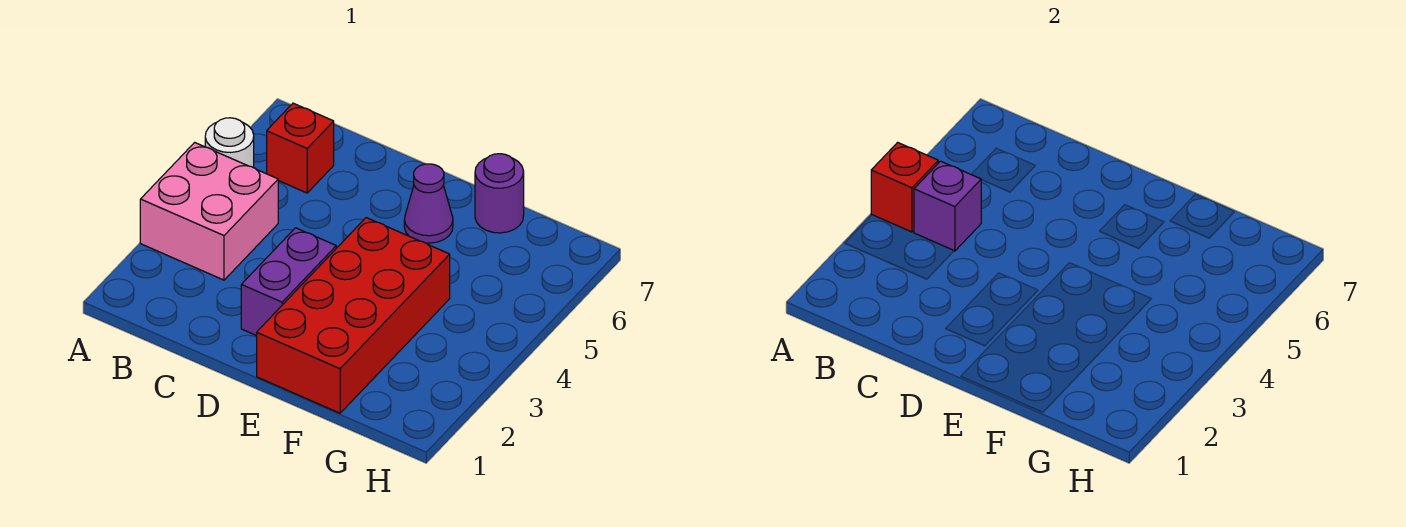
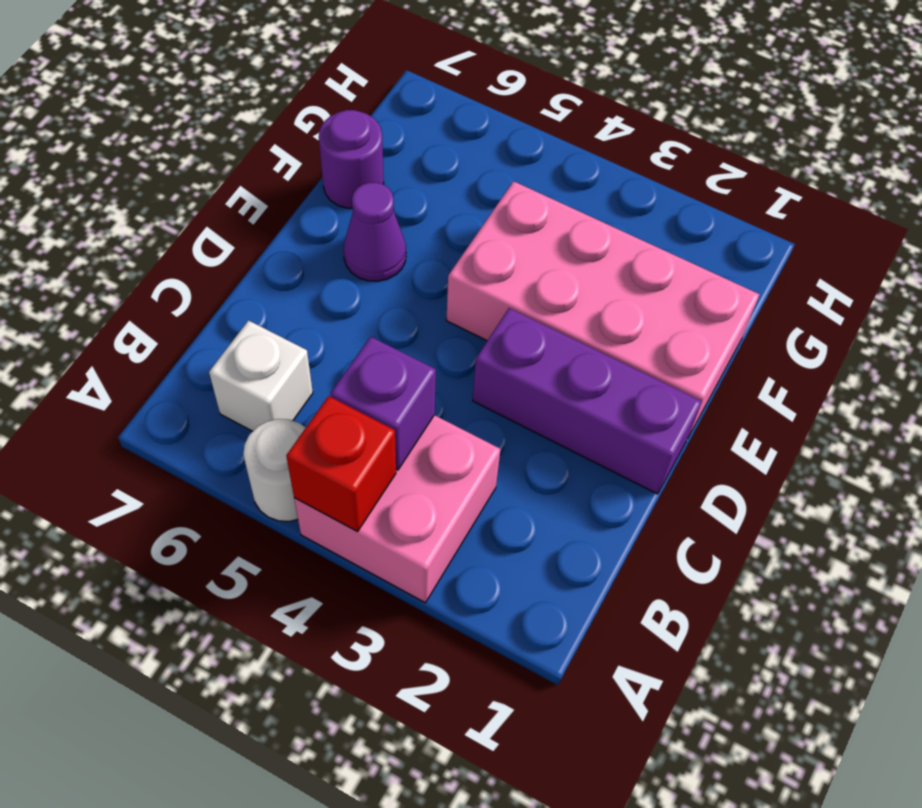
red 1x1 brick [267,103,334,193] -> white 1x1 brick [209,320,313,431]
purple 1x2 brick [241,228,336,336] -> purple 1x3 brick [473,308,702,494]
red 2x4 brick [257,218,450,413] -> pink 2x4 brick [446,181,760,439]

